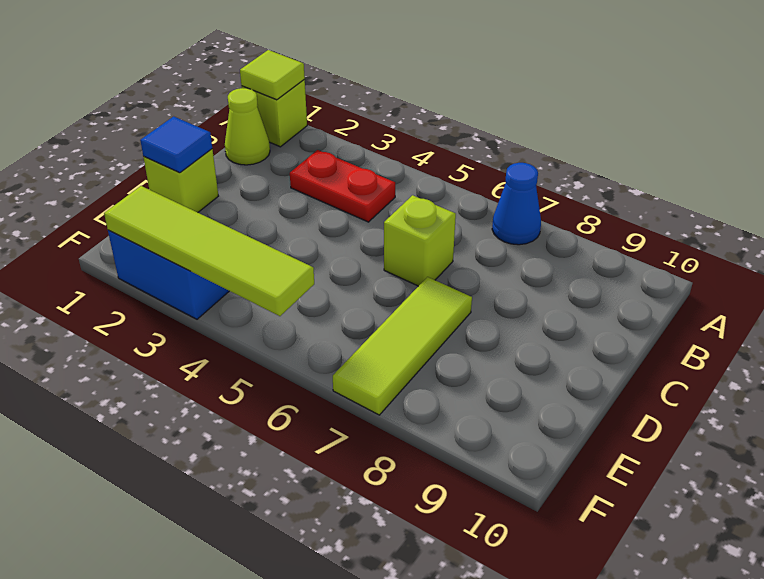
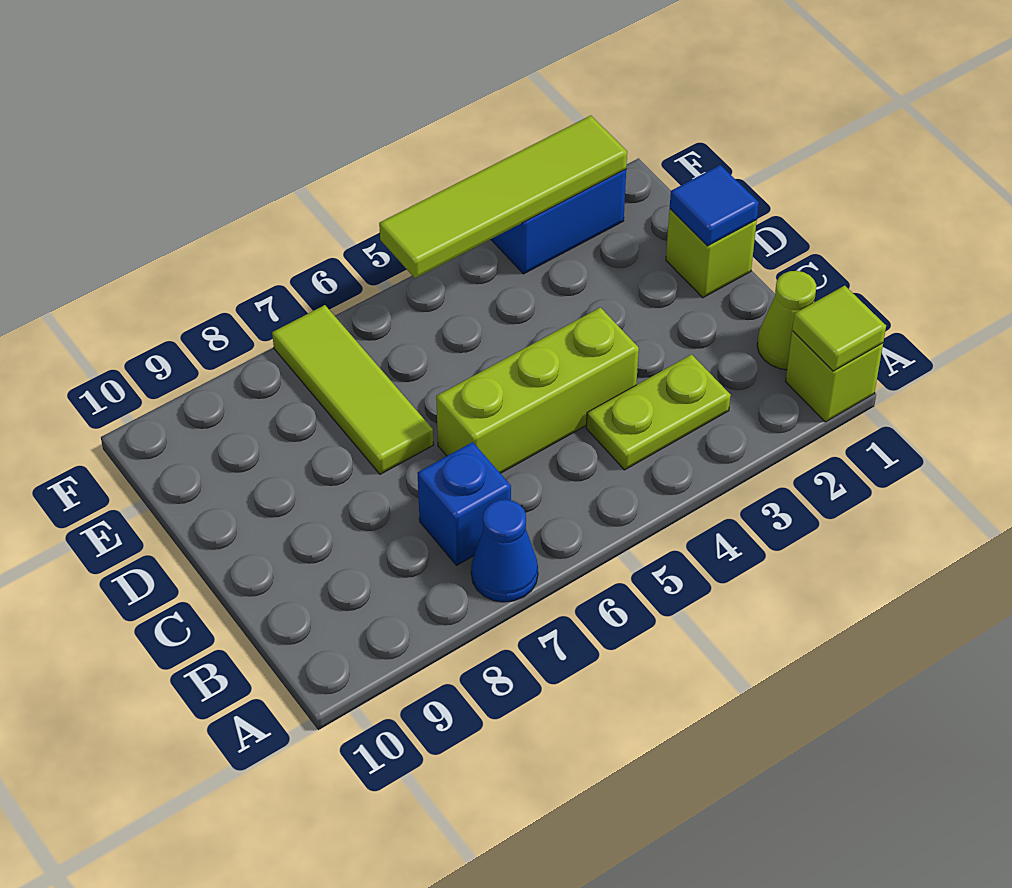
red 1x2 plate [290,150,395,222] -> lime 1x2 plate [586,354,731,470]
none -> blue 1x1 brick [417,442,511,565]
lime 1x1 brick [384,195,456,286] -> lime 1x3 brick [436,307,639,473]

